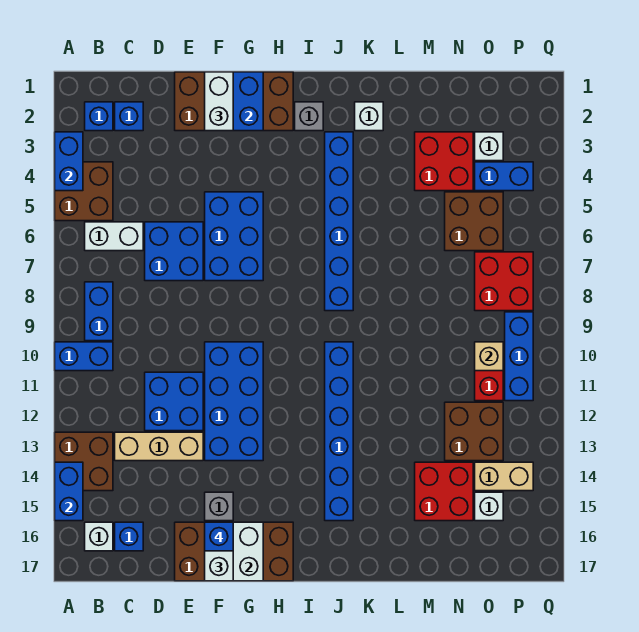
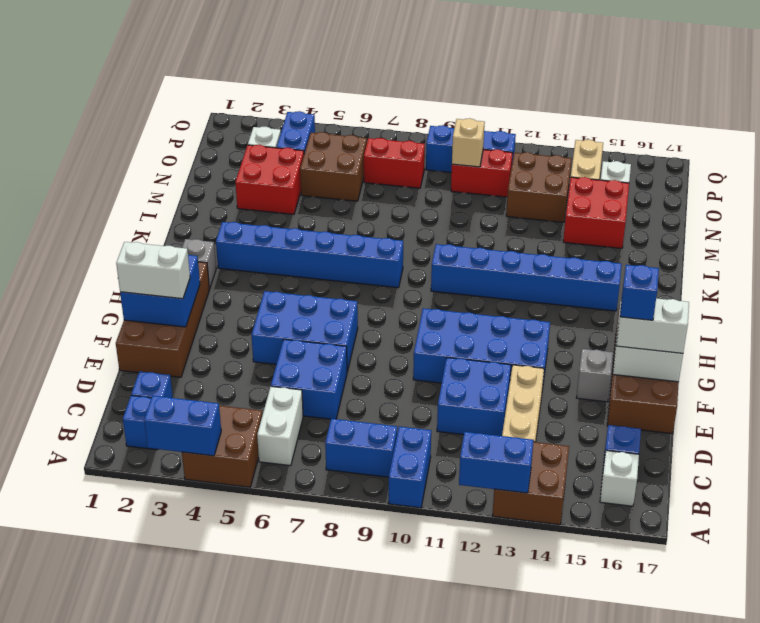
blue 1x2 brick [55,462,83,521] -> blue 1x2 brick moved to [459,432,534,493]
white 1x1 brick [355,102,383,131] -> none
red 2x2 brick [475,252,533,311] -> red 1x2 brick [364,138,425,188]

